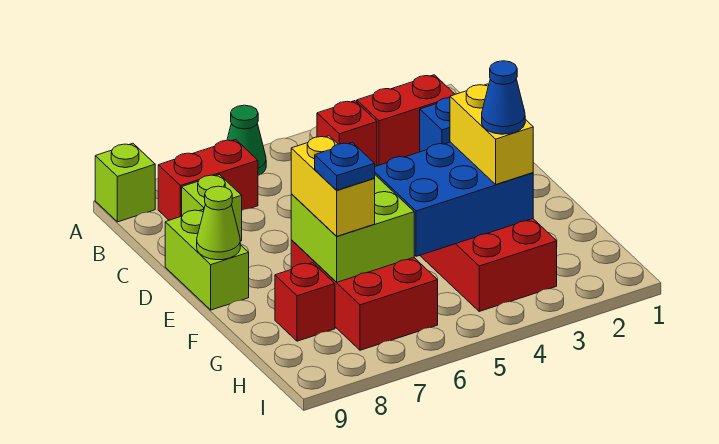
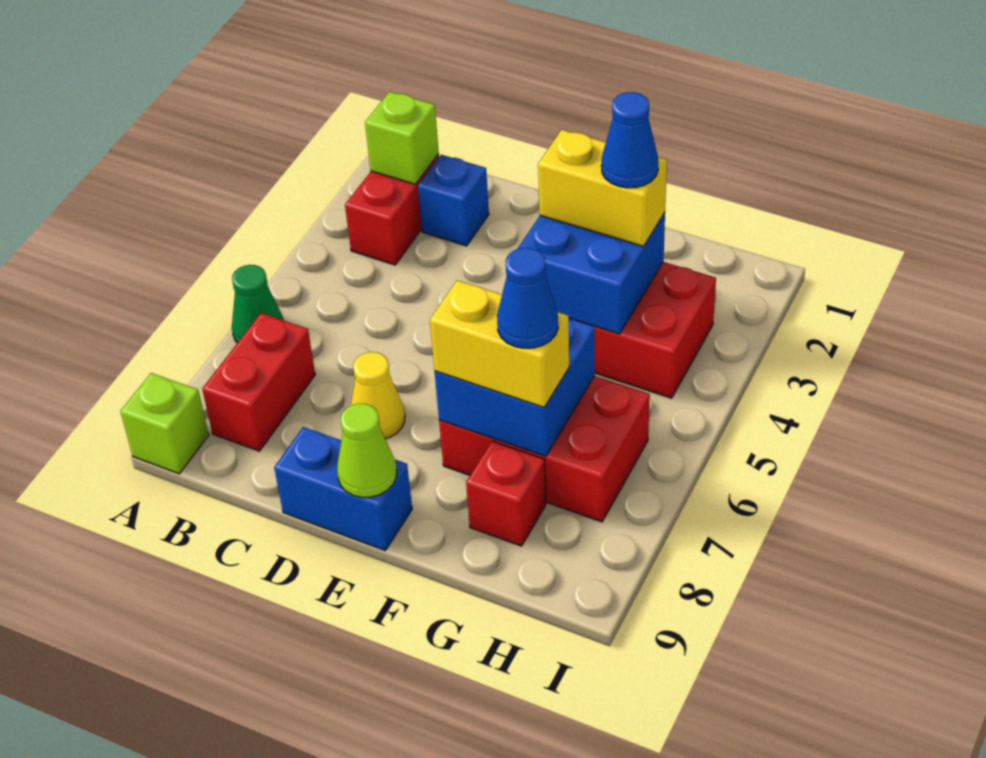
red 1x1 brick [317,101,377,166] -> none
lime 1x1 brick [182,174,242,241] -> lime 1x1 brick moved to [365,92,439,184]
none -> yellow 1x1 cone [351,352,405,439]
lime 1x2 brick [165,210,249,310] -> blue 1x2 brick [274,427,412,550]
blue 2x3 brick [375,142,533,256] -> blue 2x2 brick [518,213,665,334]
lime 2x2 brick [291,175,414,282] -> blue 2x2 brick [435,318,595,456]
blue 1x1 plate [315,143,375,190] -> blue 1x1 cone [497,248,558,348]

